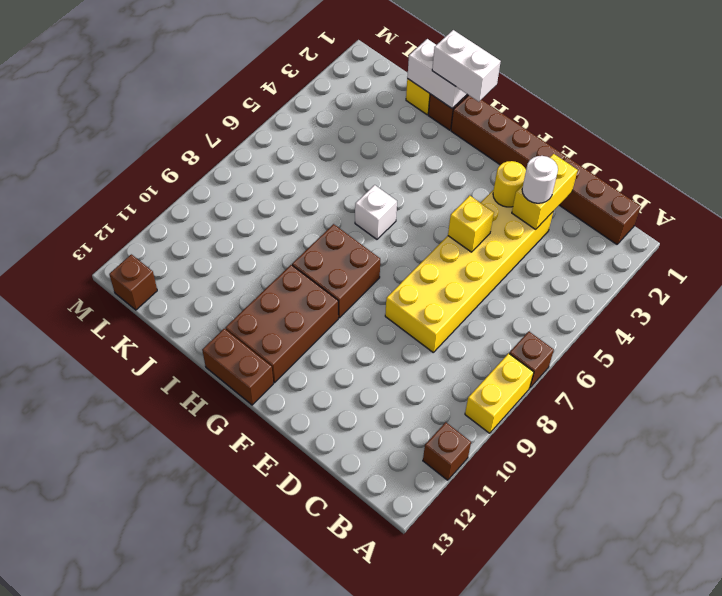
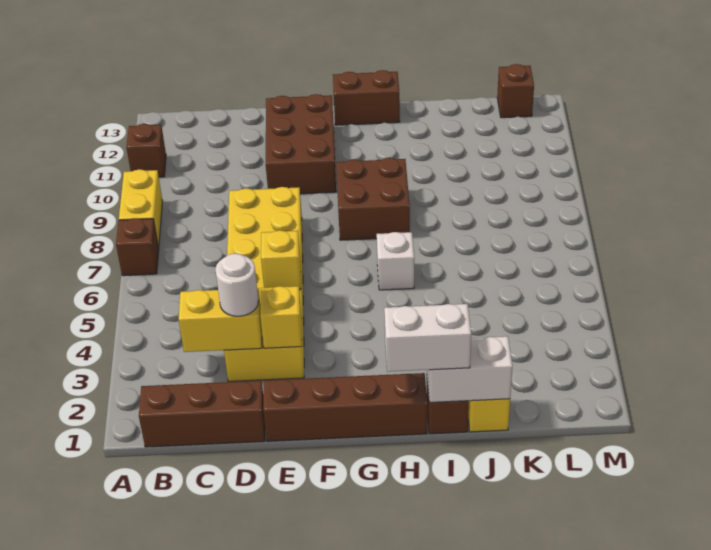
yellow 1x2 brick [512,154,578,229] -> yellow 1x2 brick turned to [179,288,262,352]
yellow 1x1 round brick [493,161,526,207] -> yellow 1x1 brick [260,286,302,348]
brown 2x3 brick [225,265,338,383] -> brown 2x3 brick moved to [266,94,336,194]

